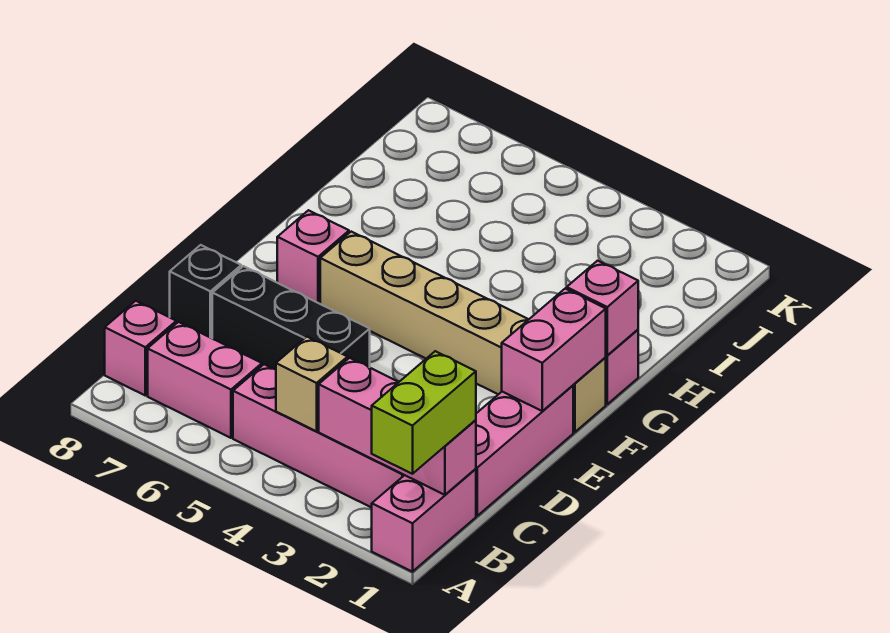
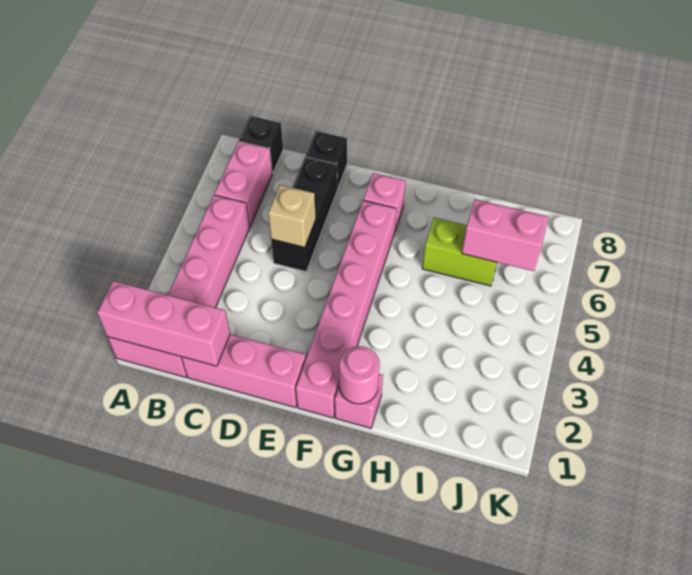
lime 1x2 brick [372,351,476,474] -> lime 1x2 brick moved to [422,217,497,286]
pink 1x3 brick [319,358,476,495] -> pink 1x3 brick turned to [97,281,230,366]
tan 1x1 brick [276,337,348,431] -> tan 1x1 brick moved to [268,185,316,247]
pink 1x1 brick [105,301,176,395] -> black 1x1 brick [239,116,283,173]
pink 1x2 brick [502,289,606,411] -> pink 1x2 brick moved to [462,199,548,271]
tan 1x6 brick [320,232,606,432] -> pink 1x6 brick [296,200,396,418]
pink 1x1 brick [567,261,638,355] -> pink 1x1 round brick [339,346,380,404]

